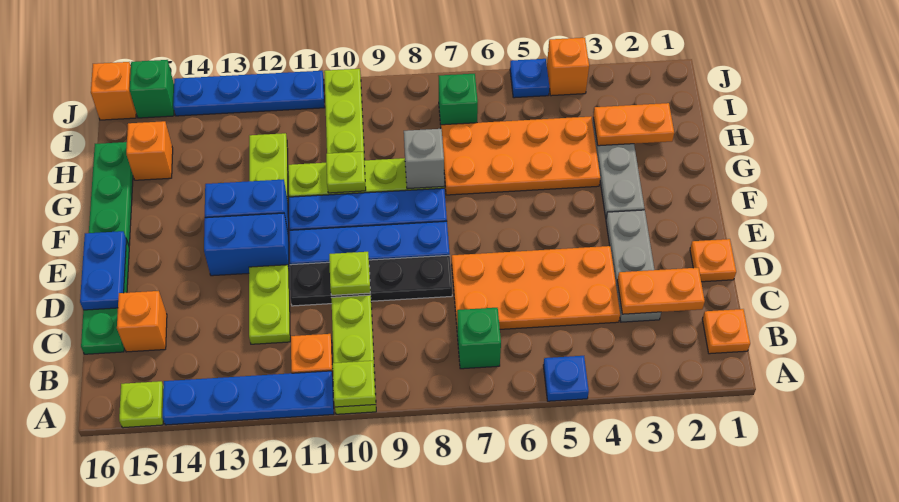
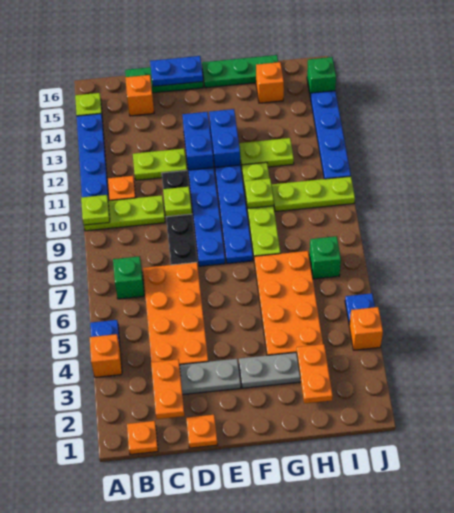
grey 1x1 brick [404,129,444,189] -> none
orange 1x1 brick [91,62,136,120] -> orange 1x1 brick moved to [90,334,122,377]

